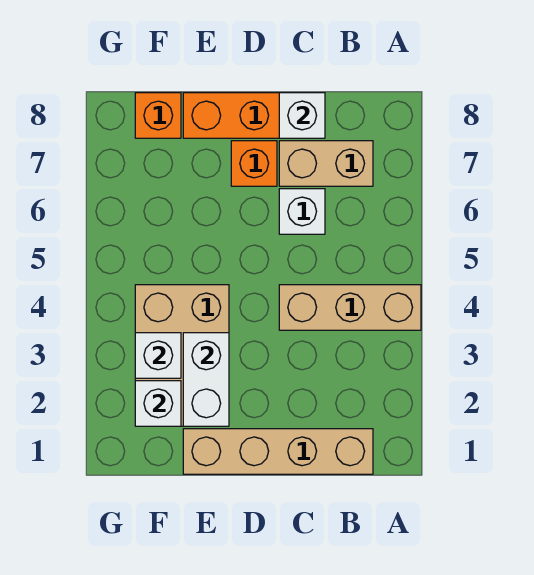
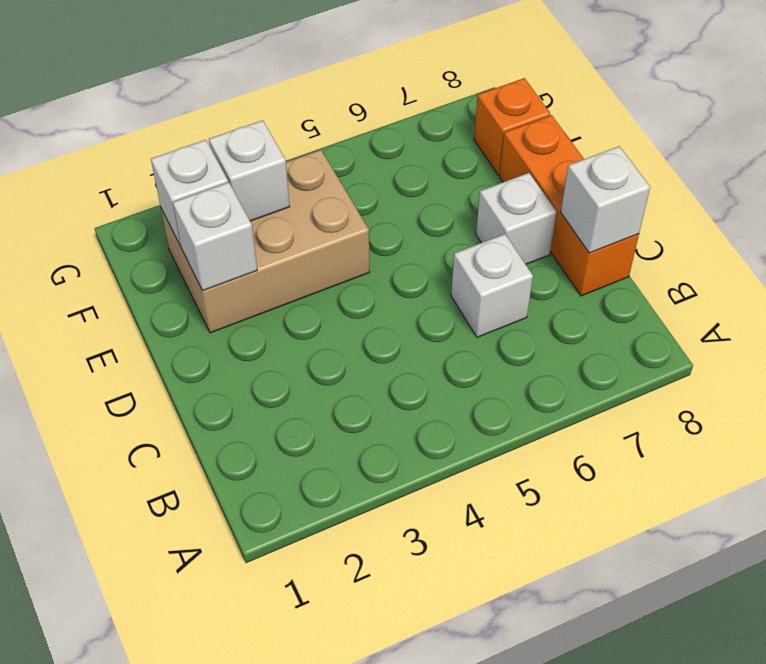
tan 1x3 brick [279,285,421,330] -> none
tan 1x4 brick [183,429,373,474] -> none
tan 1x2 brick [279,141,373,186] -> none
orange 1x1 brick [231,141,277,186] -> white 1x1 brick [476,173,557,264]
white 1x2 brick [183,333,229,426] -> white 1x1 brick [173,182,257,291]

